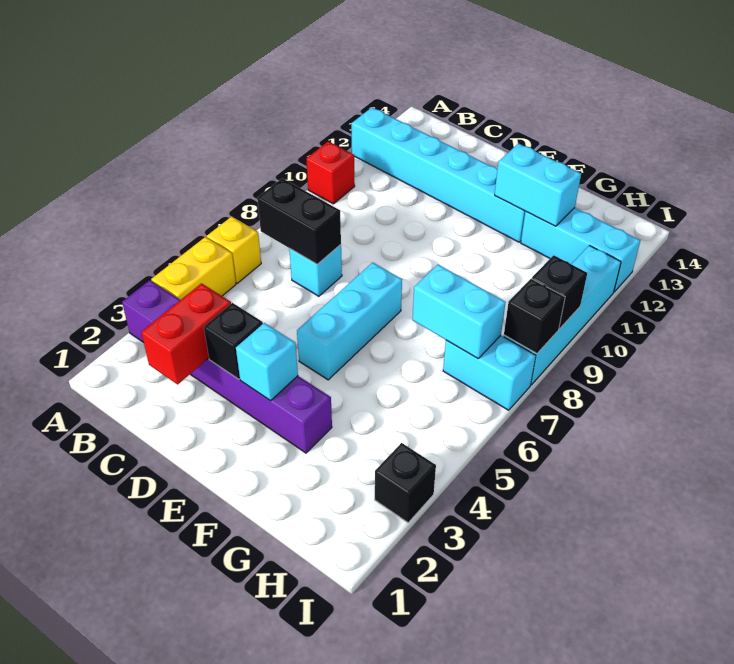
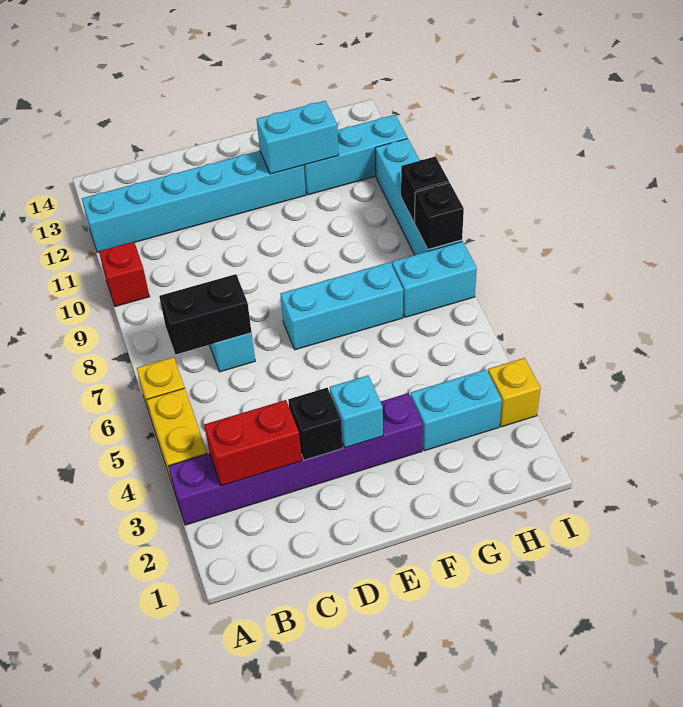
red 1x2 brick [141,283,231,384] -> red 1x2 brick turned to [204,400,302,486]
cyan 1x3 brick [297,263,402,380] -> cyan 1x3 brick turned to [280,262,403,350]
cyan 1x2 brick [413,265,506,358] -> cyan 1x2 brick moved to [411,370,502,451]
black 1x1 brick [375,443,436,523] -> yellow 1x1 brick [488,358,541,427]

